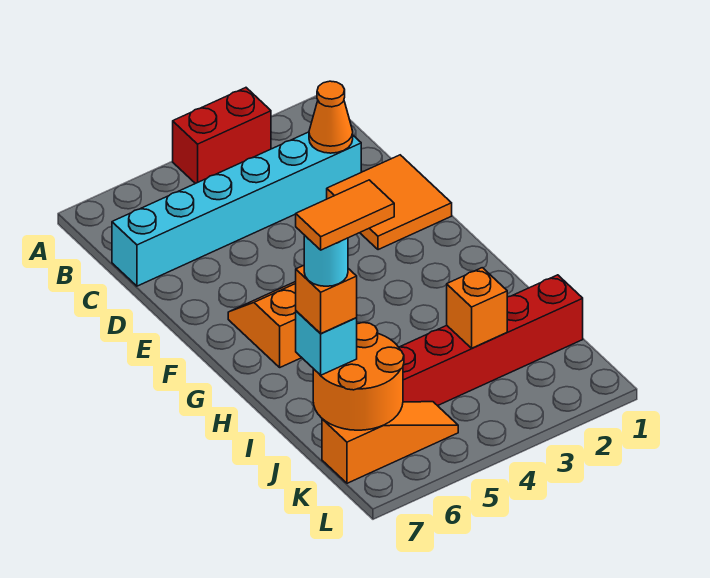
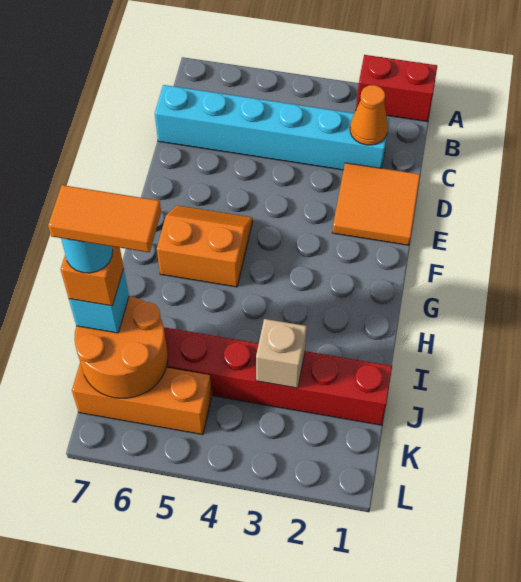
red 1x2 brick [173,88,271,184] -> red 1x2 brick moved to [356,55,437,122]
orange 1x1 brick [447,268,507,348] -> tan 1x1 brick [256,319,307,388]
orange 1x3 slope [322,402,458,483] -> orange 1x3 brick [72,363,212,435]

